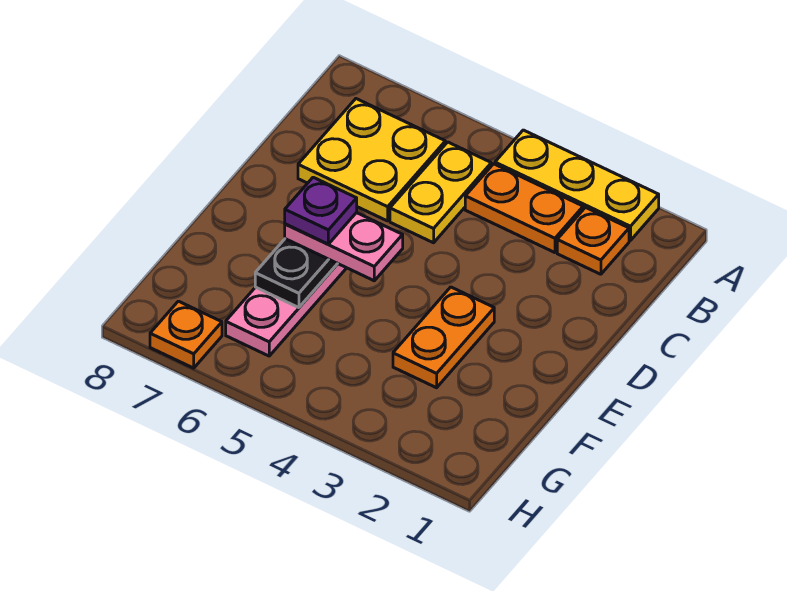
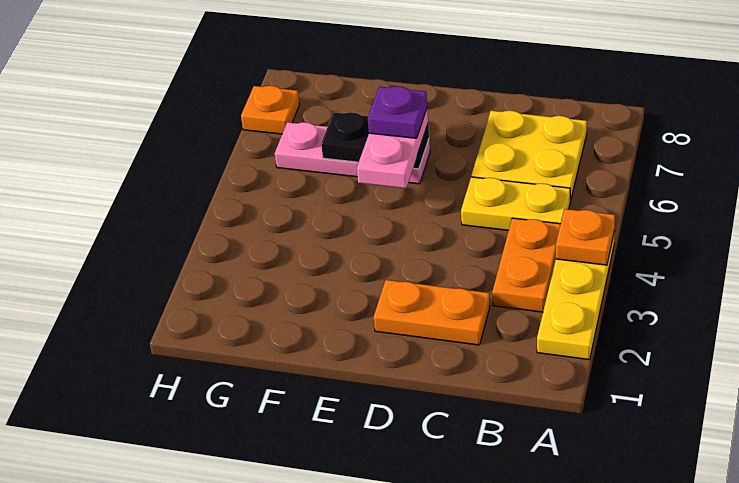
orange 1x1 plate [557,207,629,274] -> orange 1x1 plate moved to [556,209,615,265]
orange 1x2 plate [393,287,494,388] -> orange 1x2 plate moved to [374,280,490,345]

